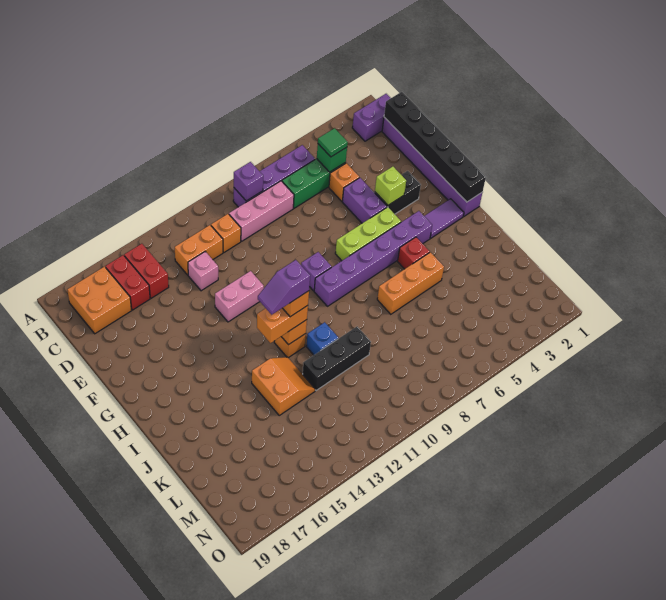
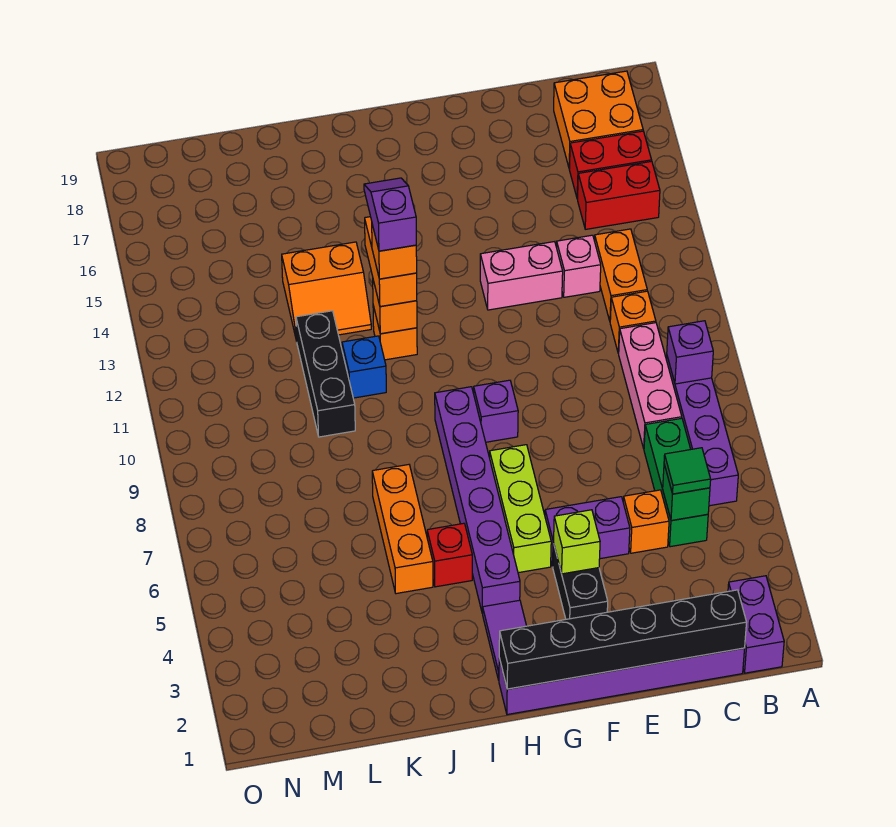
pink 1x2 brick [215,271,264,322] -> pink 1x2 brick turned to [480,242,563,310]

